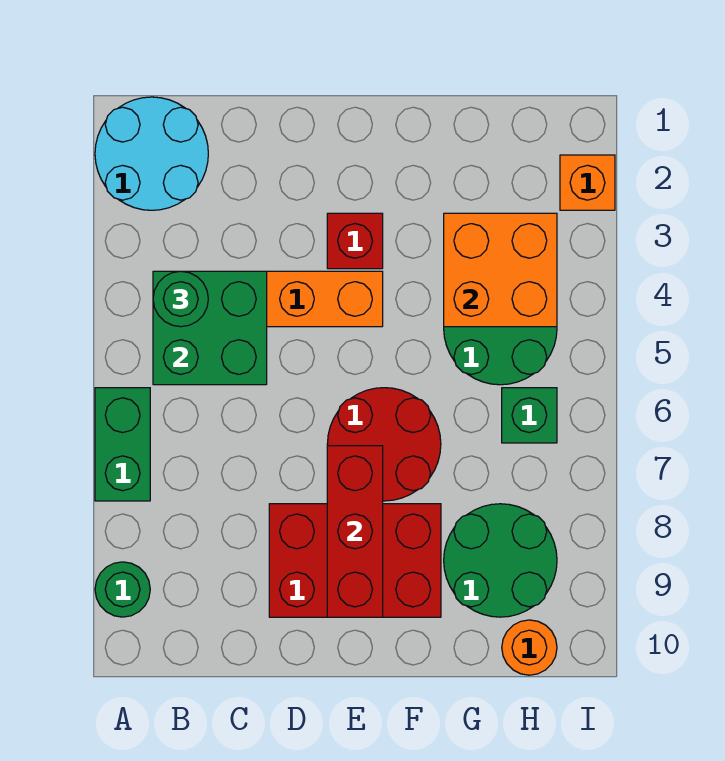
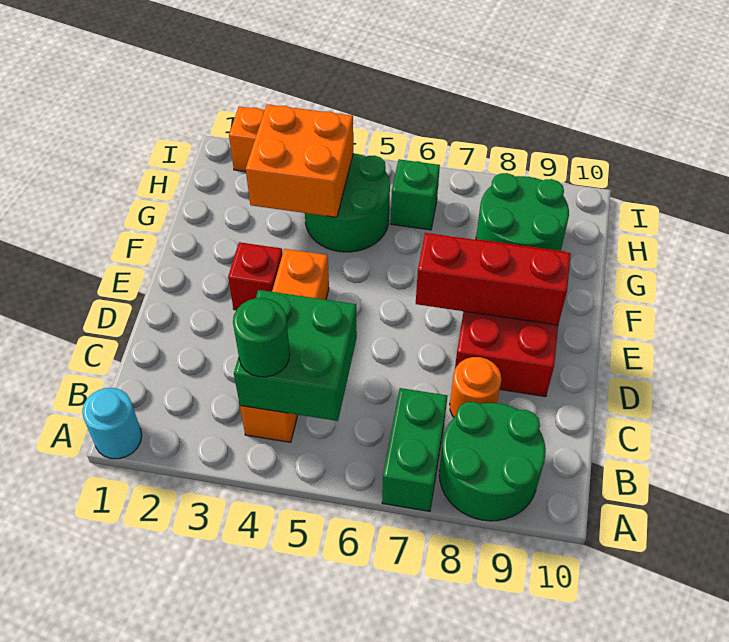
cyan 2x2 round brick [95,97,208,210] -> cyan 1x1 round brick [82,388,142,459]
green 1x2 brick [95,388,150,501] -> green 1x2 brick turned to [382,388,447,511]
green 1x1 round brick [95,562,150,617] -> green 2x2 round brick [439,402,546,521]
red 2x2 round brick [327,388,441,501] -> none
orange 1x1 round brick [502,620,557,675] -> orange 1x1 round brick moved to [450,357,501,417]

